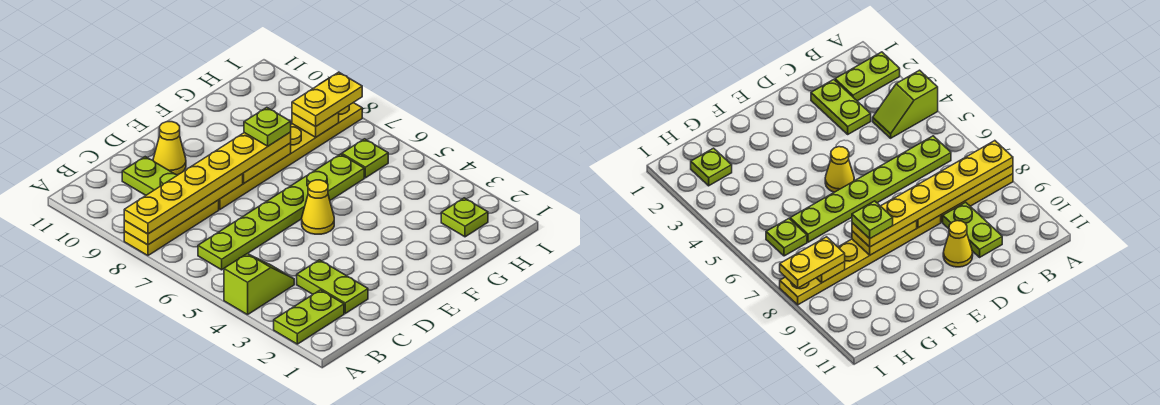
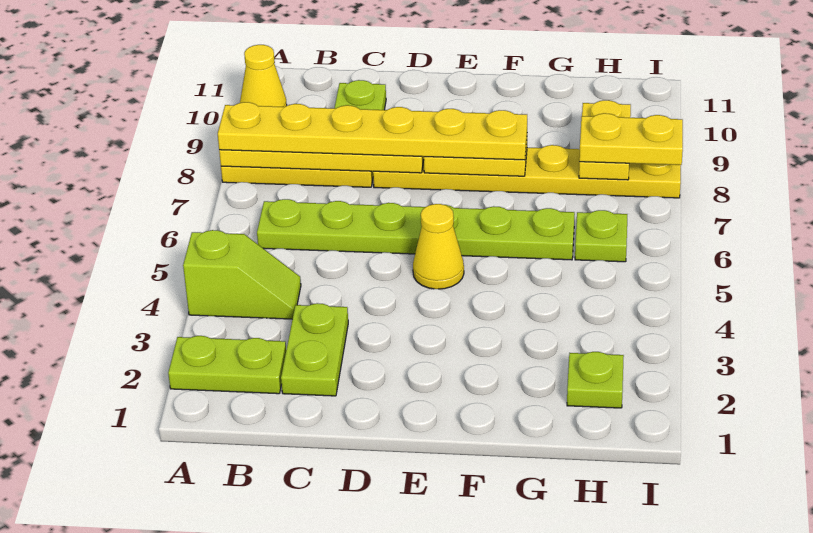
yellow 1x1 cone [153,122,186,175] -> yellow 1x1 cone moved to [240,45,287,107]
lime 1x1 plate [244,107,291,146] -> none
yellow 1x1 plate [292,113,339,137] -> yellow 1x2 plate [579,100,631,180]

